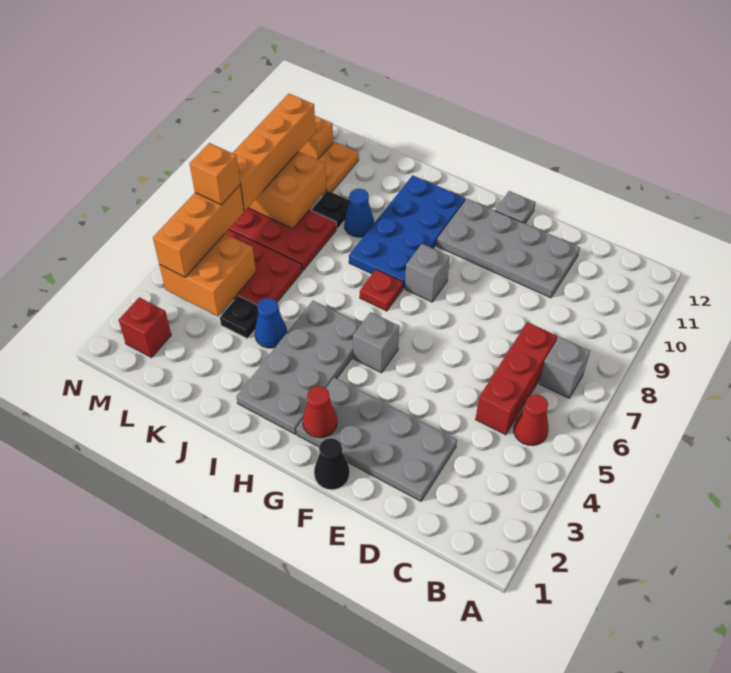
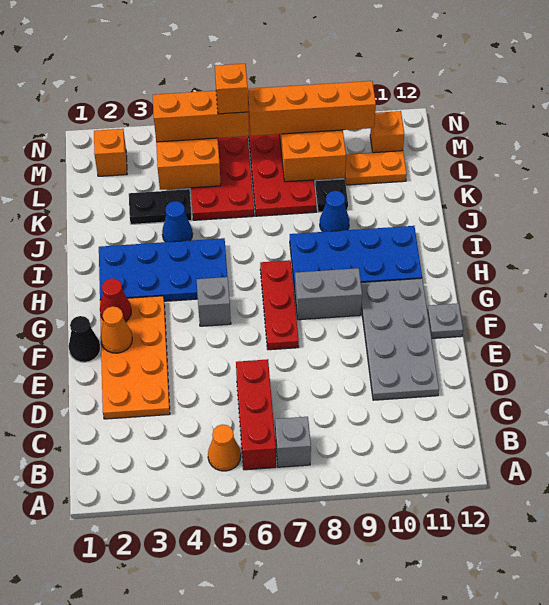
red 1x1 cone [514,394,549,446] -> orange 1x1 cone [208,424,241,471]
red 1x3 brick [476,322,557,435] -> red 1x3 brick turned to [236,359,276,470]
grey 2x4 plate [296,377,457,501] -> orange 2x4 plate [100,296,170,419]
none -> orange 1x1 cone [100,306,132,353]
grey 1x1 brick [405,244,450,302] -> grey 1x2 brick [295,268,362,320]
grey 2x4 plate [236,301,361,434] -> blue 2x4 plate [99,238,227,301]
red 1x1 plate [360,269,403,311] -> red 1x3 plate [260,260,299,350]
black 1x1 plate [220,296,258,338] -> black 1x2 plate [129,189,192,224]
red 1x1 brick [119,297,171,358] -> orange 1x1 brick [94,129,127,176]

